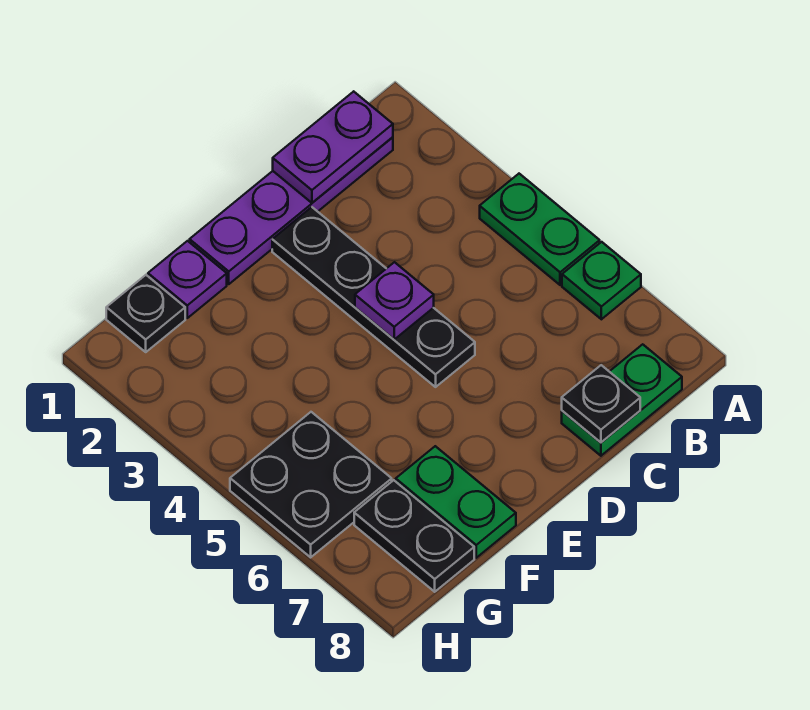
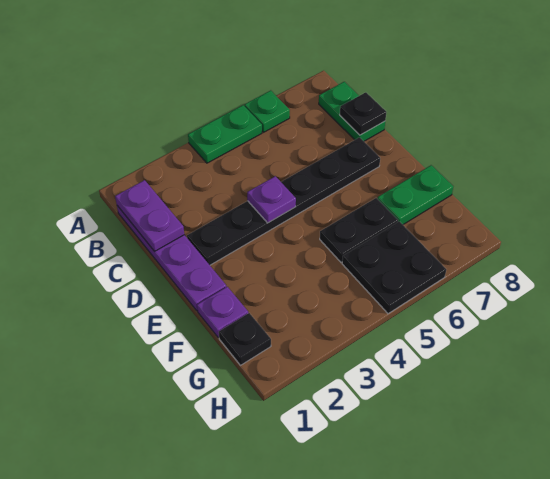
black 1x4 plate [272,207,475,387] -> black 1x6 plate [187,137,380,265]
black 1x2 plate [354,480,474,592] -> black 1x2 plate moved to [320,198,398,262]

